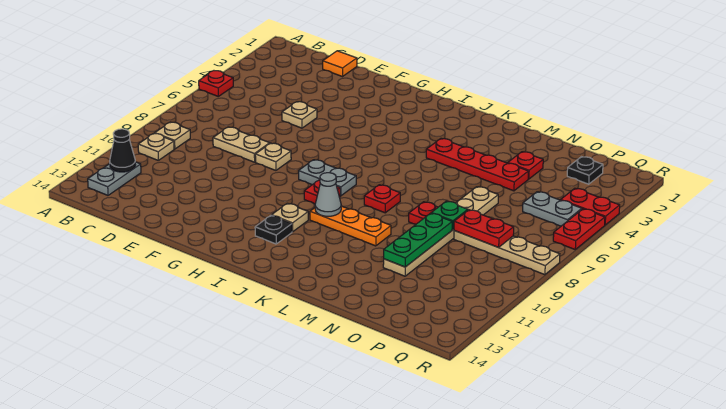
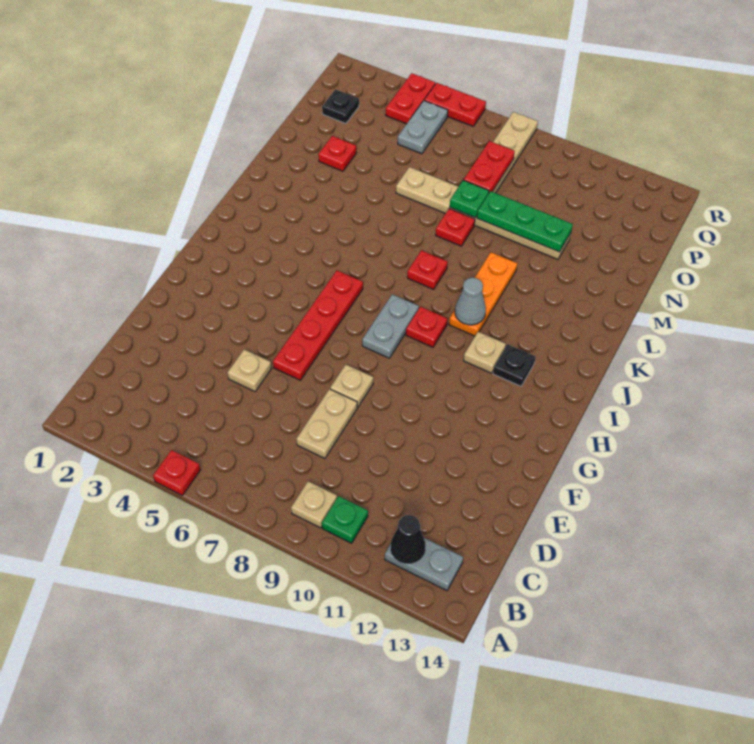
tan 1x1 plate [138,133,174,160] -> green 1x1 plate [322,496,368,543]
orange 1x1 tile [323,51,357,77] -> none
red 1x4 plate [426,139,528,191] -> red 1x4 plate moved to [273,271,363,380]

